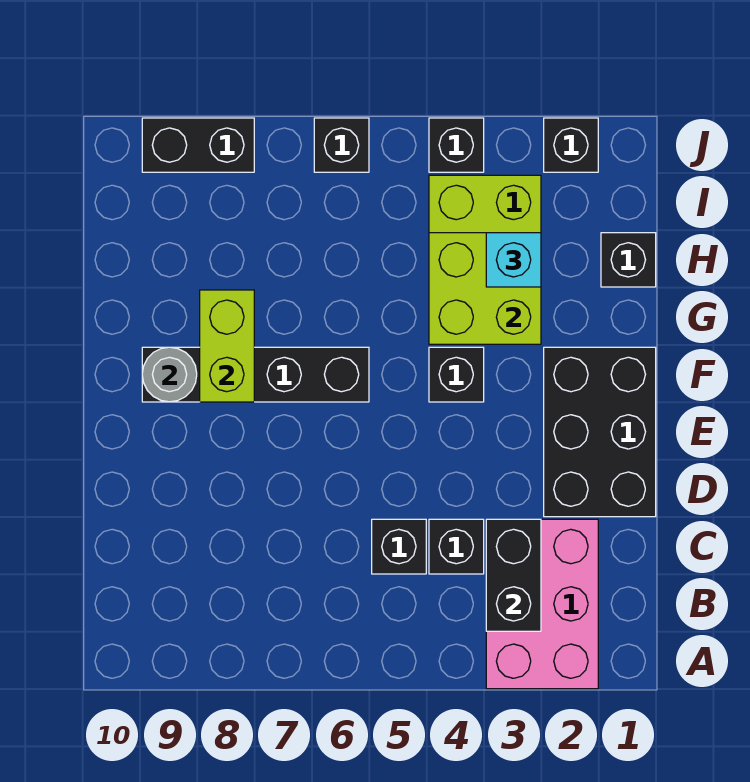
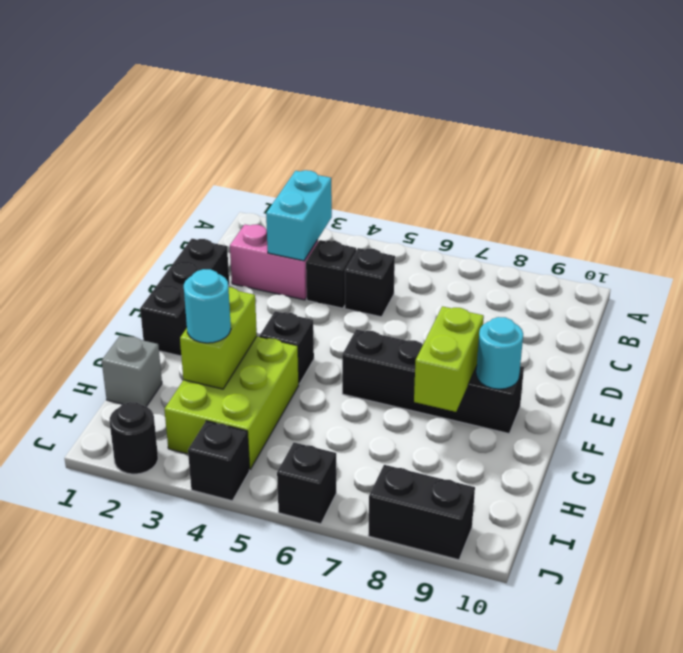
pink 2x3 brick [486,519,598,689] -> pink 1x2 brick [230,225,318,300]
black 1x2 brick [486,519,541,631] -> cyan 1x2 brick [266,170,332,261]
black 2x3 brick [544,347,656,517] -> black 1x3 brick [140,239,229,356]
grey 1x1 round brick [142,347,197,402] -> cyan 1x1 round brick [476,317,523,389]
lime 2x2 brick [429,233,541,344] -> lime 1x2 brick [180,287,257,389]
black 1x1 brick [601,233,656,287] -> grey 1x1 brick [102,335,162,407]
cyan 1x1 brick [486,233,541,287] -> cyan 1x1 round brick [184,269,231,343]
black 1x1 brick [544,118,598,172] -> black 1x1 round brick [110,402,158,474]

